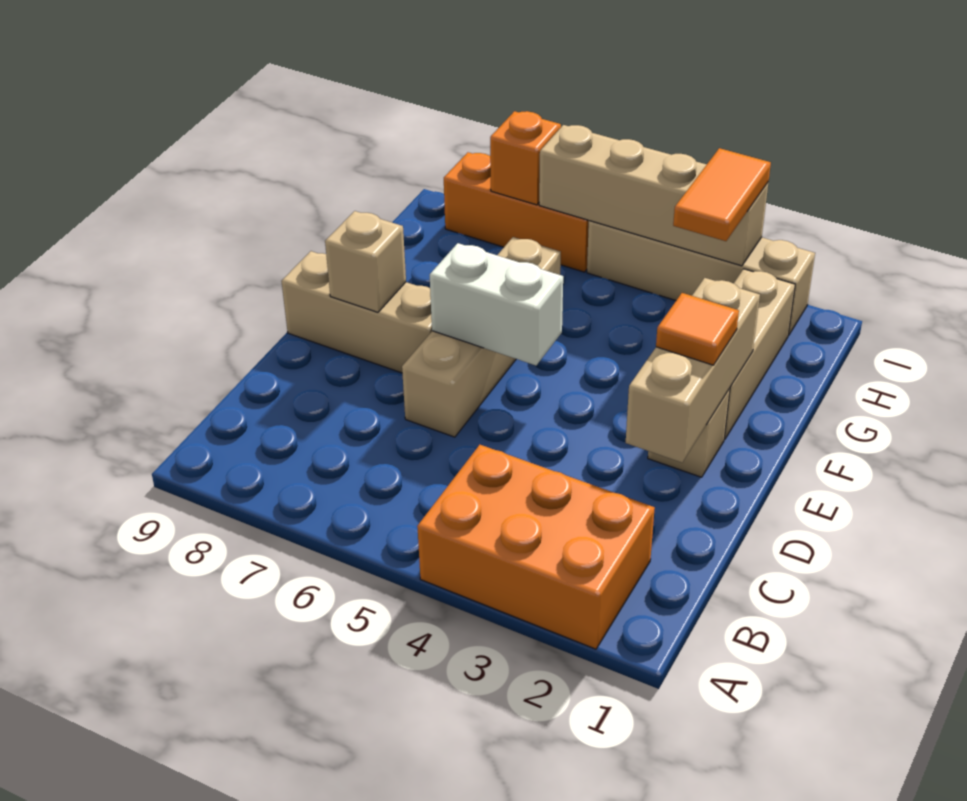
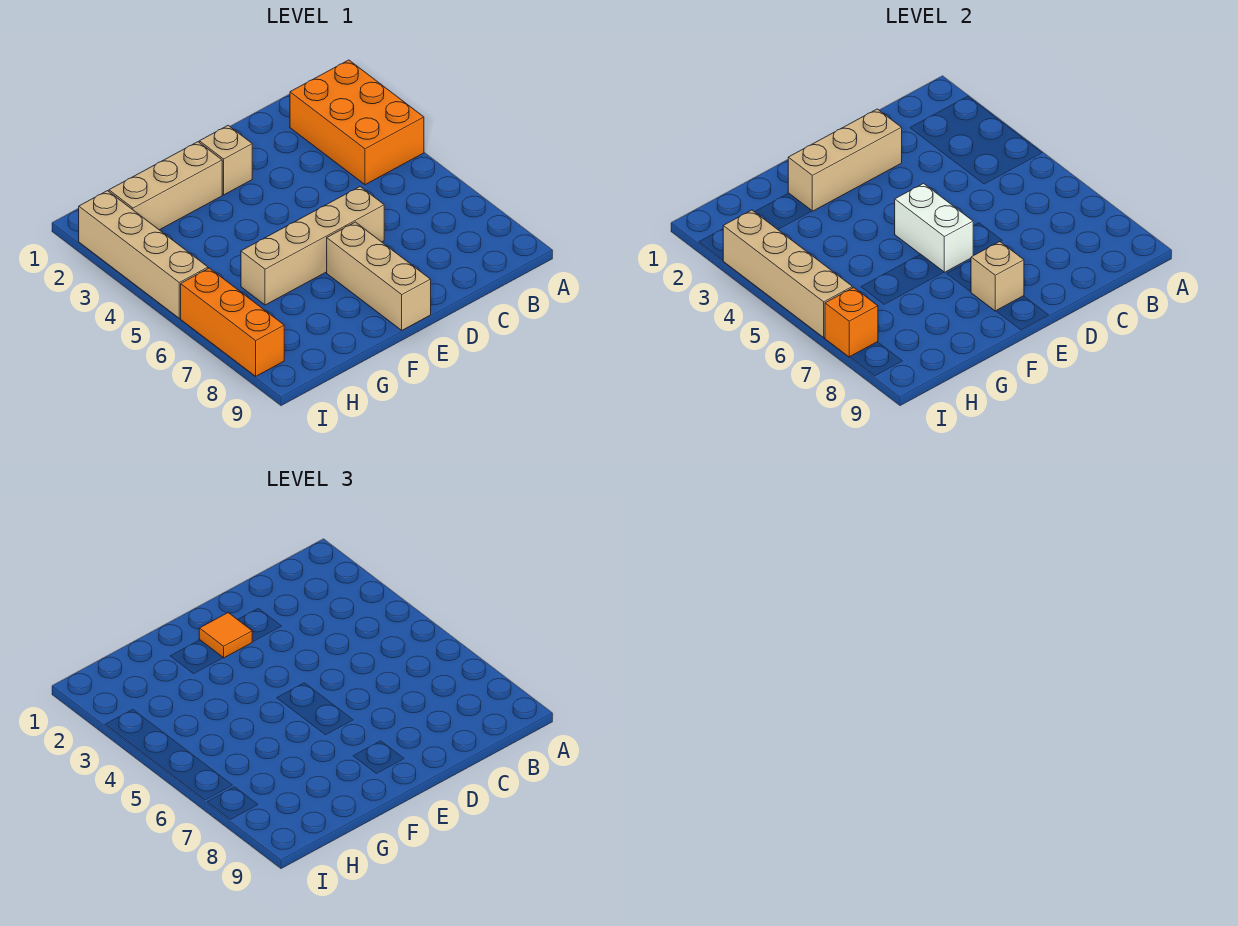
orange 1x2 tile [673,148,771,241] -> none

